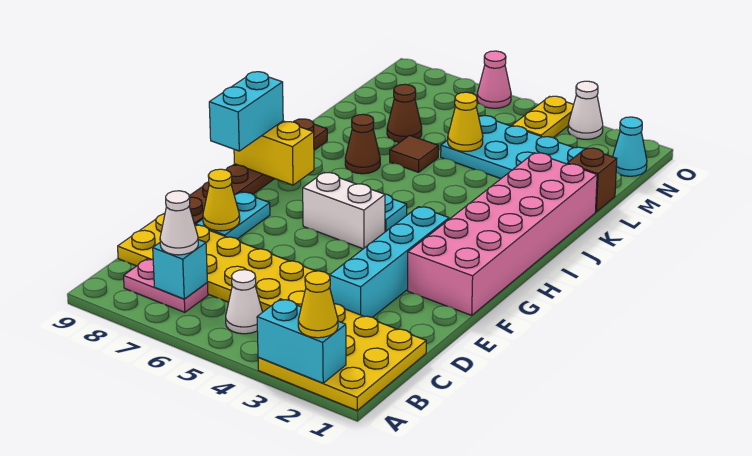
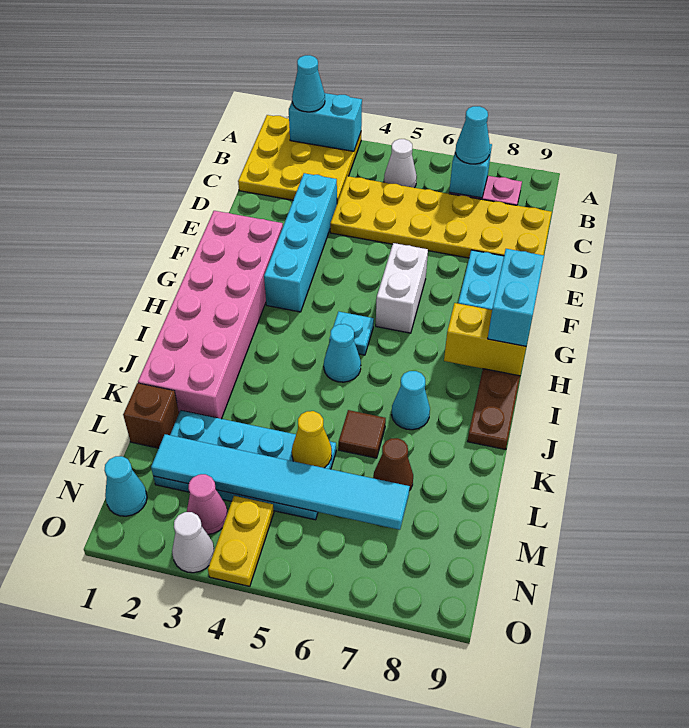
yellow 1x1 cone [298,271,338,338] -> cyan 1x1 cone [292,55,325,112]
white 1x1 cone [160,191,198,255] -> cyan 1x1 cone [456,106,490,164]
yellow 1x1 cone [203,169,240,231] -> none
white 1x2 brick [303,172,385,249] -> white 1x2 brick turned to [376,243,428,333]
none -> cyan 1x1 cone [324,324,361,382]
brown 1x1 cone [345,114,380,174] -> cyan 1x1 cone [392,371,430,430]
none -> cyan 1x6 tile [151,434,410,530]
pink 1x1 cone [477,51,511,108] -> pink 1x1 cone moved to [187,474,228,534]

